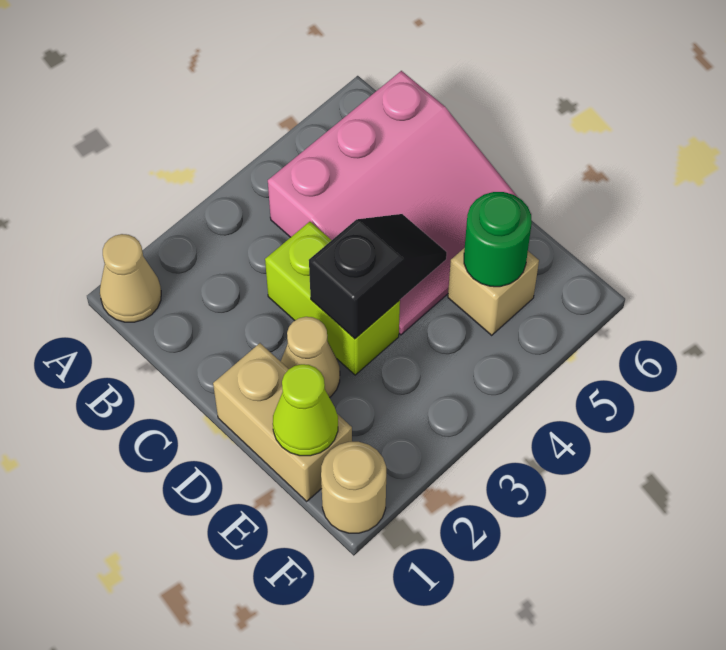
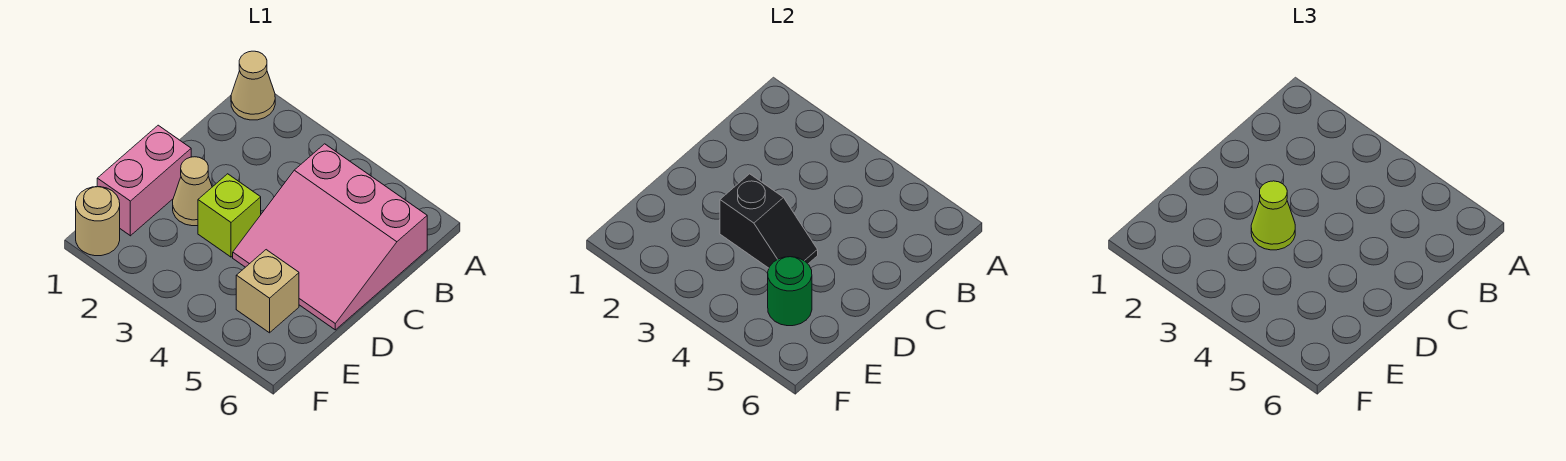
lime 1x2 brick [265,222,400,375] -> lime 1x1 brick [198,174,261,257]
tan 1x2 brick [213,343,352,501] -> pink 1x2 brick [97,125,191,236]
lime 1x1 cone [273,364,338,456] -> lime 1x1 cone moved to [1251,181,1295,250]

